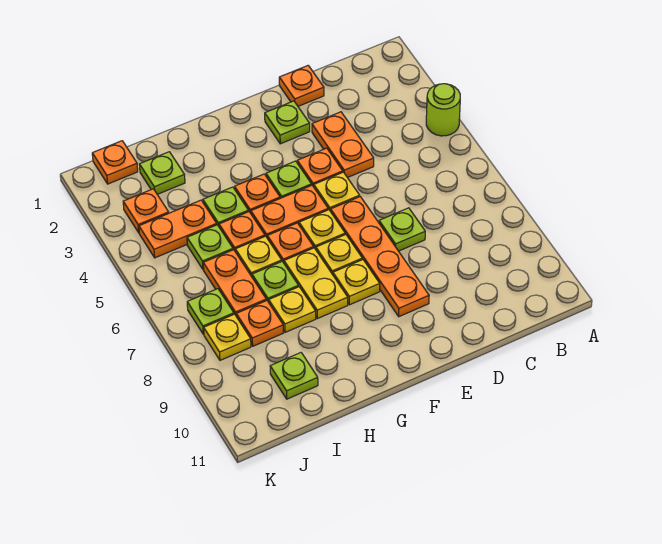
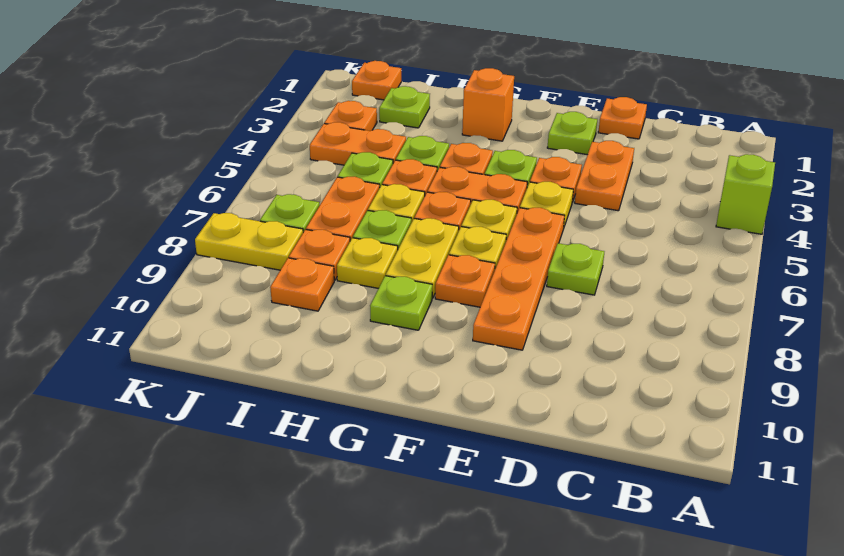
lime 1x1 round brick [426,84,460,136] -> lime 1x1 brick [716,154,775,234]
yellow 1x1 plate [333,260,380,305] -> orange 1x1 plate [435,255,495,307]
none -> orange 1x1 brick [462,68,514,141]
none -> orange 1x1 plate [270,258,334,311]
lime 1x1 plate [270,353,318,399] -> lime 1x1 plate moved to [370,276,432,330]
yellow 1x1 plate [204,314,251,360] -> yellow 1x2 plate [195,213,303,270]

